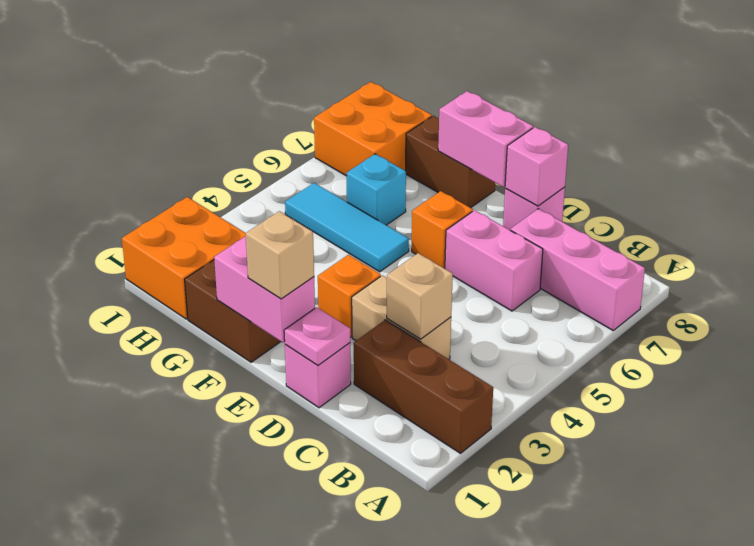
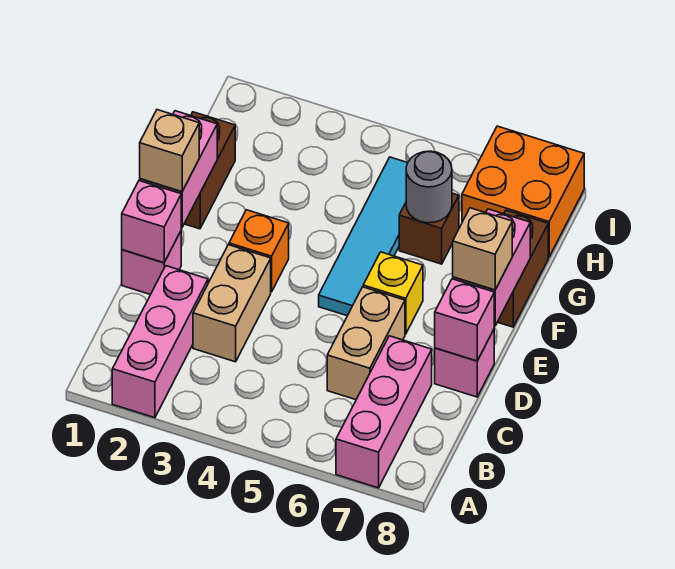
brown 1x3 brick [354,320,493,453] -> pink 1x3 brick [112,266,208,418]
tan 1x1 brick [387,253,453,339] -> tan 1x1 brick moved to [453,208,512,290]
pink 1x2 brick [445,210,543,311] -> tan 1x2 brick [327,287,405,400]
pink 1x1 plate [284,307,350,365] -> pink 1x1 brick [122,181,181,263]
orange 1x1 brick [412,191,473,269] -> yellow 1x1 brick [363,252,423,334]
cyan 1x3 tile [285,183,409,272] -> cyan 1x4 tile [319,157,407,316]
cyan 1x1 brick [347,154,406,225] -> brown 1x1 brick [399,193,459,264]
none -> grey 1x1 round brick [406,151,452,223]
orange 2x2 brick [122,197,246,319] -> none

